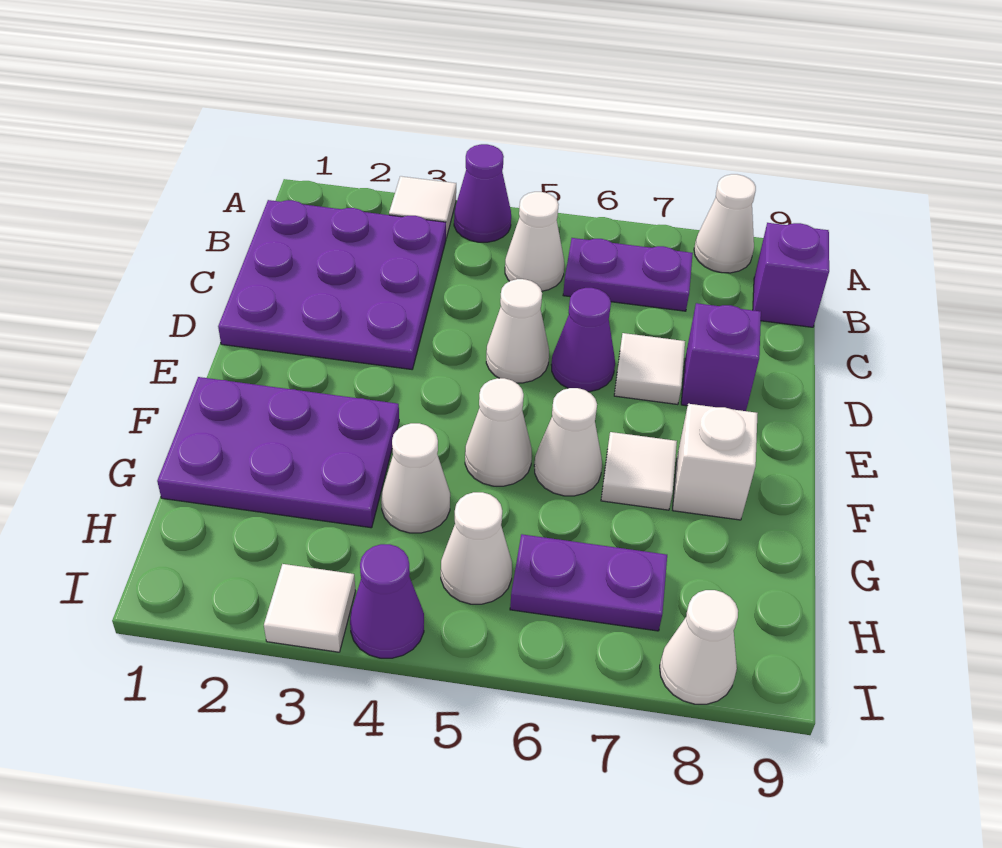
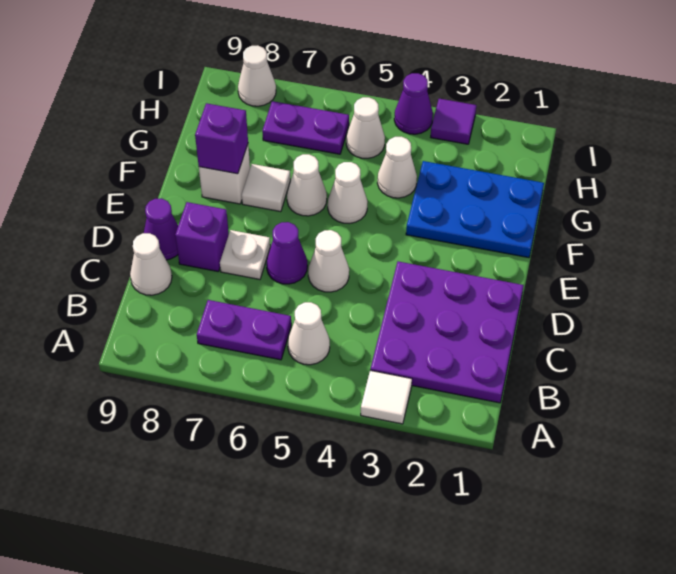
purple 1x1 cone [454,144,511,242] -> purple 1x1 cone moved to [144,198,178,260]
white 1x1 cone [694,174,756,273] -> white 1x1 cone moved to [130,233,172,295]
purple 1x1 brick [753,223,829,327] -> purple 1x1 brick moved to [195,103,248,174]
white 1x1 tile [614,333,685,405] -> white 1x1 plate [220,230,270,279]
purple 2x3 plate [157,377,399,528] -> blue 2x3 plate [406,161,544,258]
white 1x1 tile [264,564,355,652] -> purple 1x1 tile [431,99,476,144]

